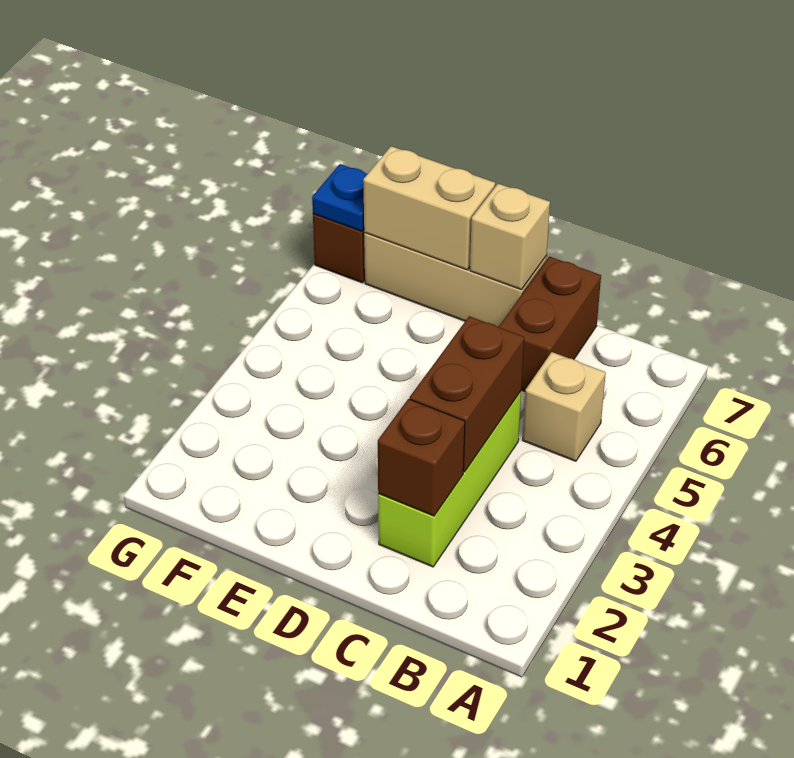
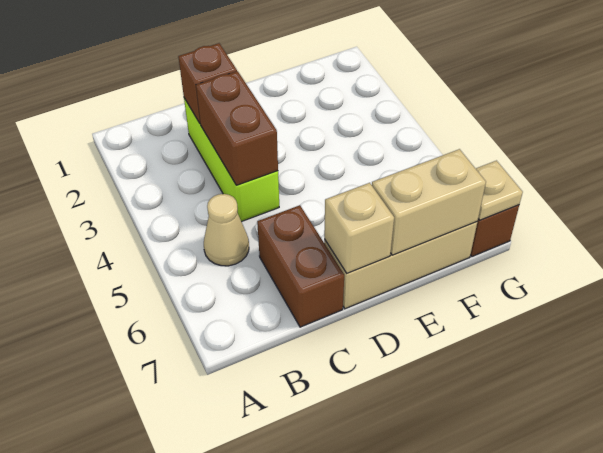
tan 1x1 brick [522,352,606,461] -> tan 1x1 cone [204,194,249,266]
blue 1x1 plate [312,164,367,231] -> tan 1x1 plate [476,161,523,220]

